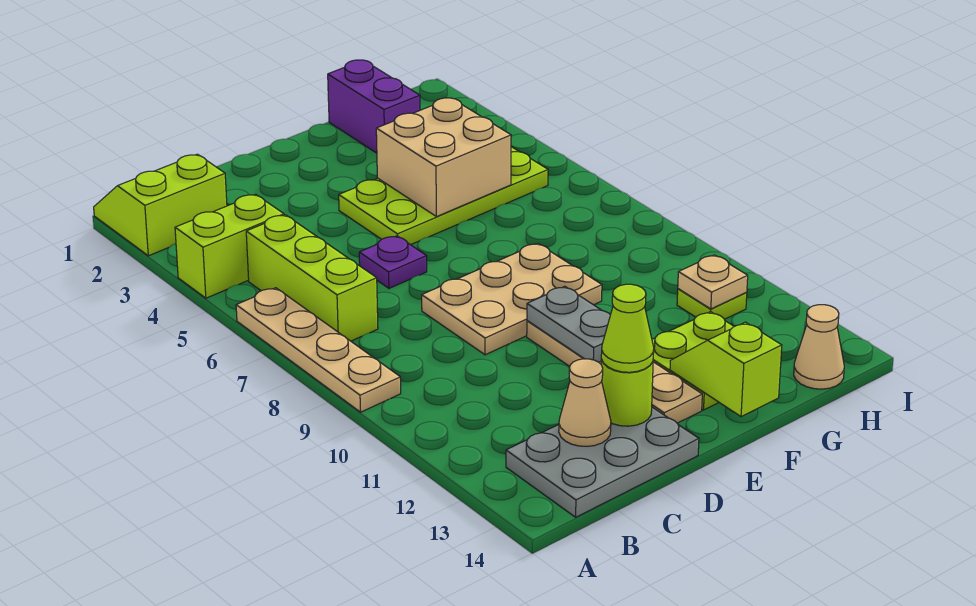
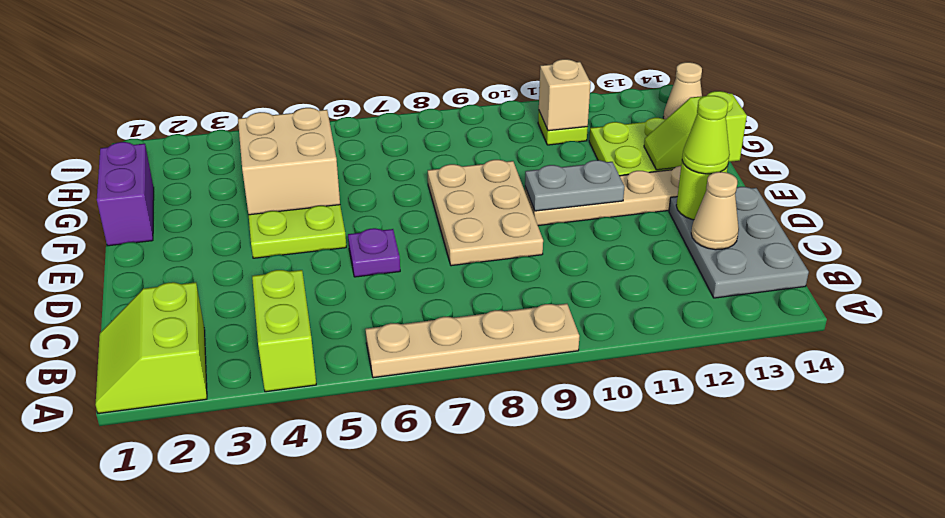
lime 1x3 brick [246,215,378,341] -> none
purple 1x2 brick [328,60,420,153] -> purple 1x2 brick turned to [97,142,154,246]
tan 1x1 plate [678,255,748,309] -> tan 1x1 brick [539,59,591,131]

